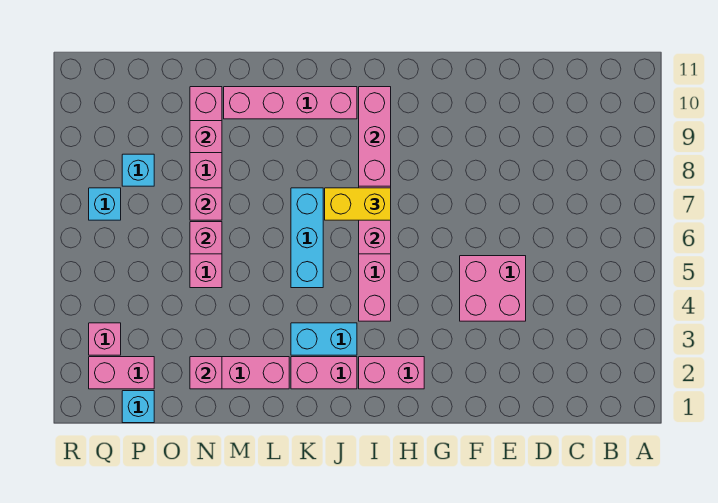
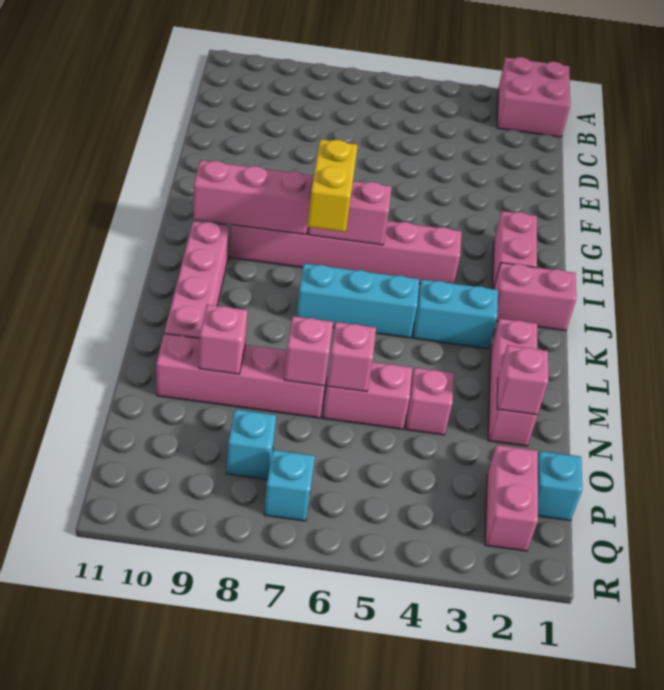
pink 2x2 brick [460,256,526,321] -> pink 2x2 brick moved to [497,57,570,137]
pink 1x2 brick [291,357,357,389] -> pink 1x2 brick turned to [494,263,576,331]
cyan 1x2 brick [291,323,357,355] -> cyan 1x2 brick turned to [413,279,498,349]
pink 1x1 brick [89,323,121,355] -> pink 1x1 brick moved to [405,368,454,435]

